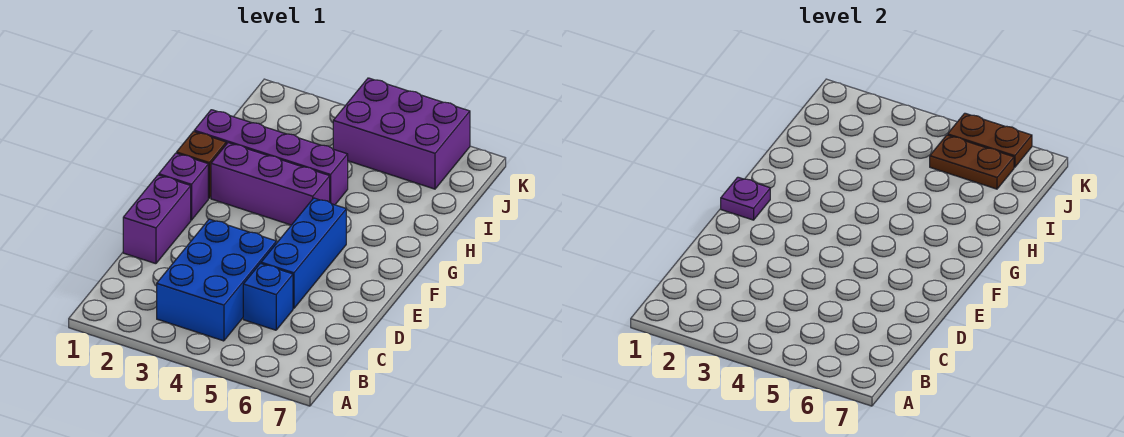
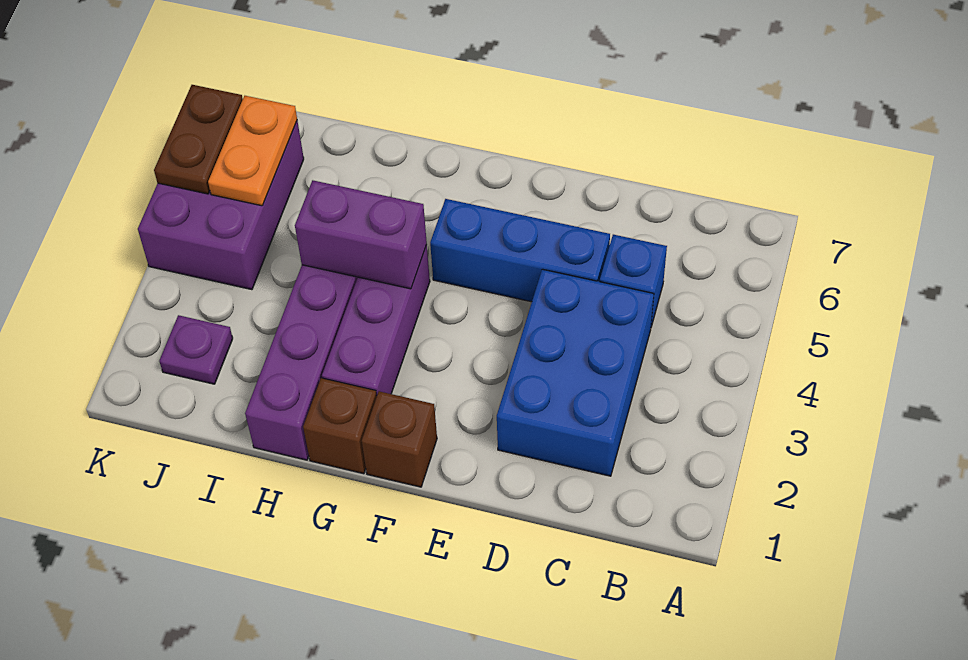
blue 2x3 brick [157,219,276,341] -> blue 2x3 brick turned to [497,269,654,476]
purple 1x2 brick [123,175,191,264] -> purple 1x2 brick moved to [295,180,427,289]
purple 1x1 brick [159,153,208,220] -> brown 1x1 brick [362,391,437,487]
purple 1x1 plate [721,177,770,220] -> purple 1x1 plate moved to [159,315,233,384]
brown 1x2 plate [930,135,1014,189] -> orange 1x2 plate [208,96,297,206]

